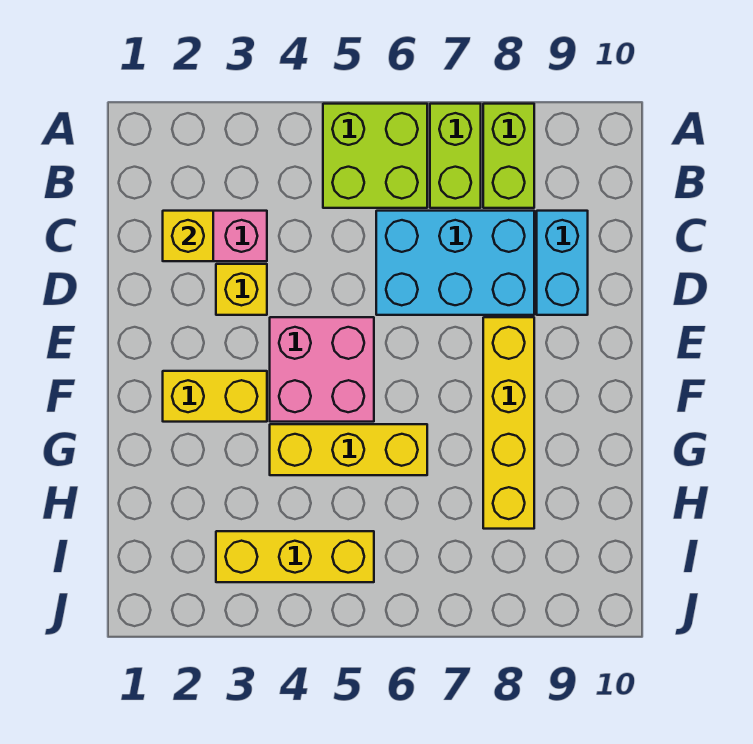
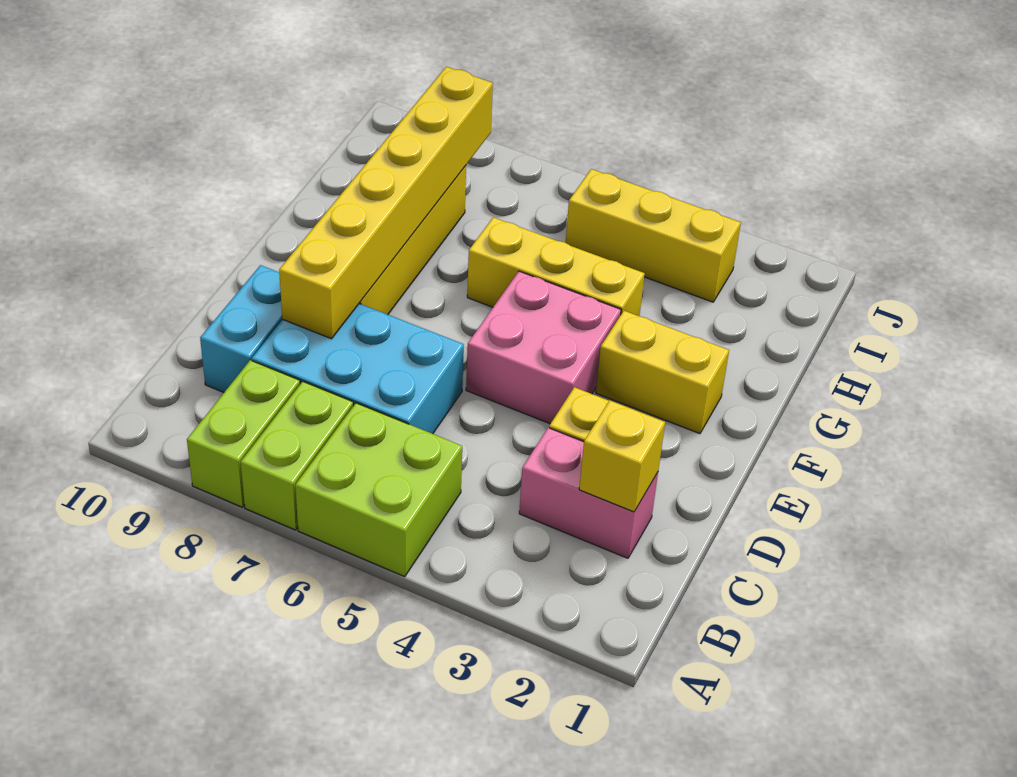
none -> yellow 1x6 brick [279,67,493,339]

